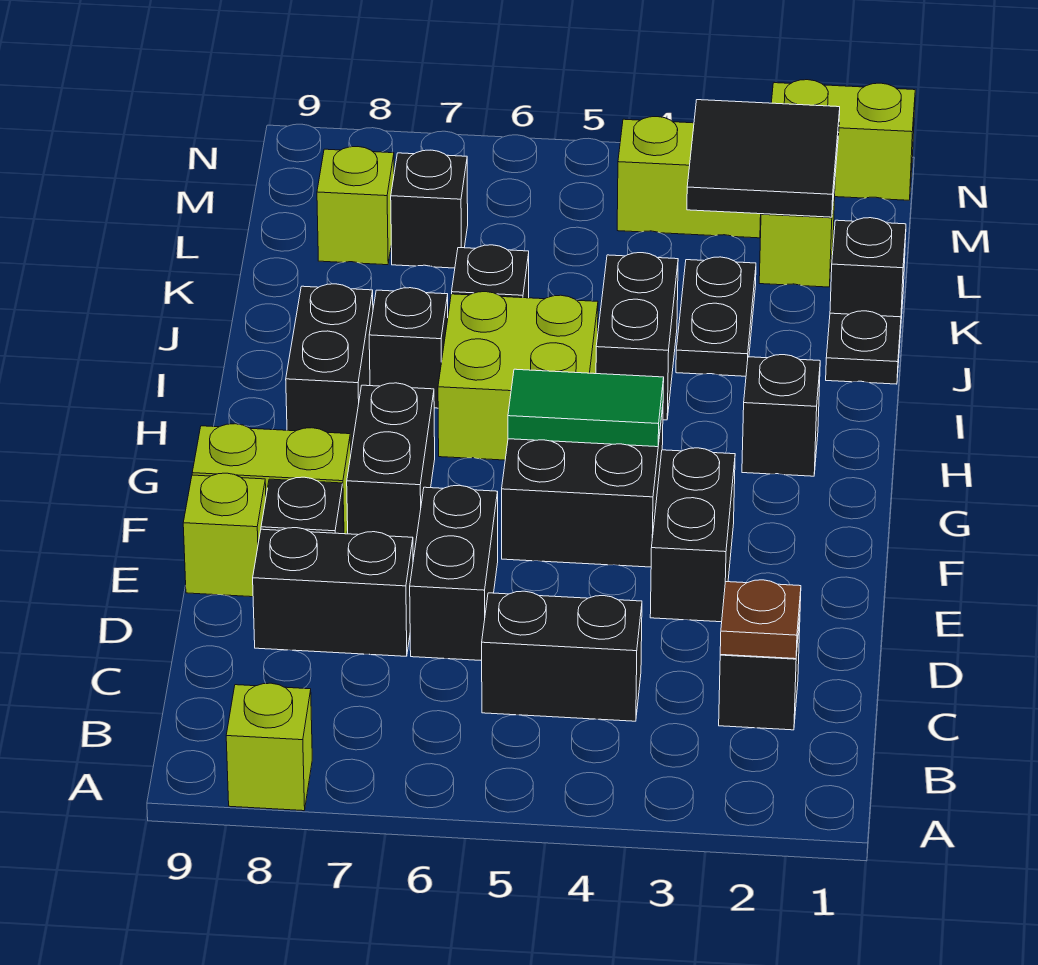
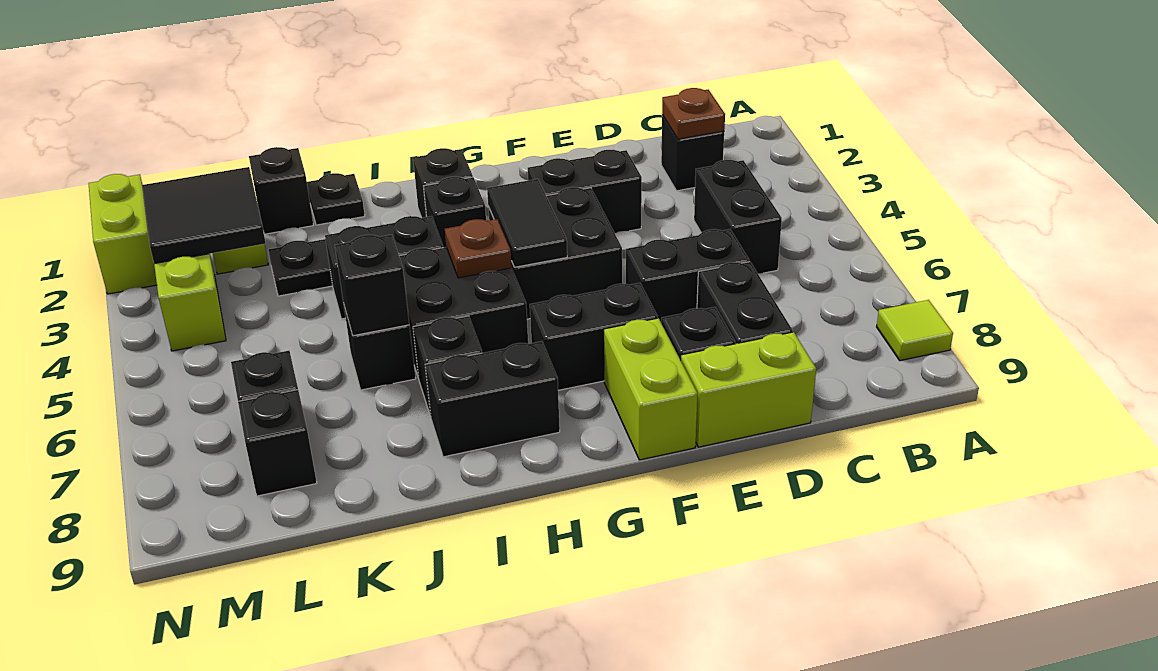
lime 1x1 brick [226,683,312,811] -> lime 1x1 tile [877,300,953,361]
lime 1x1 brick [183,473,266,597] -> lime 1x2 brick [681,332,816,447]
green 1x2 tile [508,369,664,447] -> black 1x2 tile [487,179,567,267]
none -> black 1x1 brick [424,177,486,247]
lime 2x2 brick [438,292,598,460] -> black 2x2 brick [399,247,528,378]
none -> brown 1x1 plate [445,219,512,278]
none -> black 1x1 brick [335,235,409,336]
lime 1x1 brick [317,147,394,265] -> black 1x1 brick [238,390,317,496]

